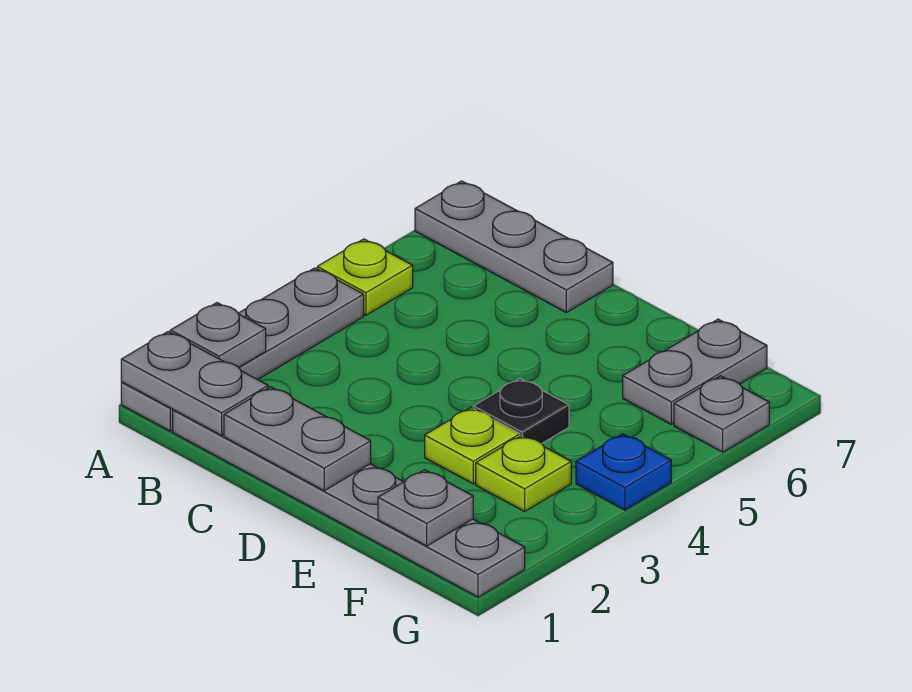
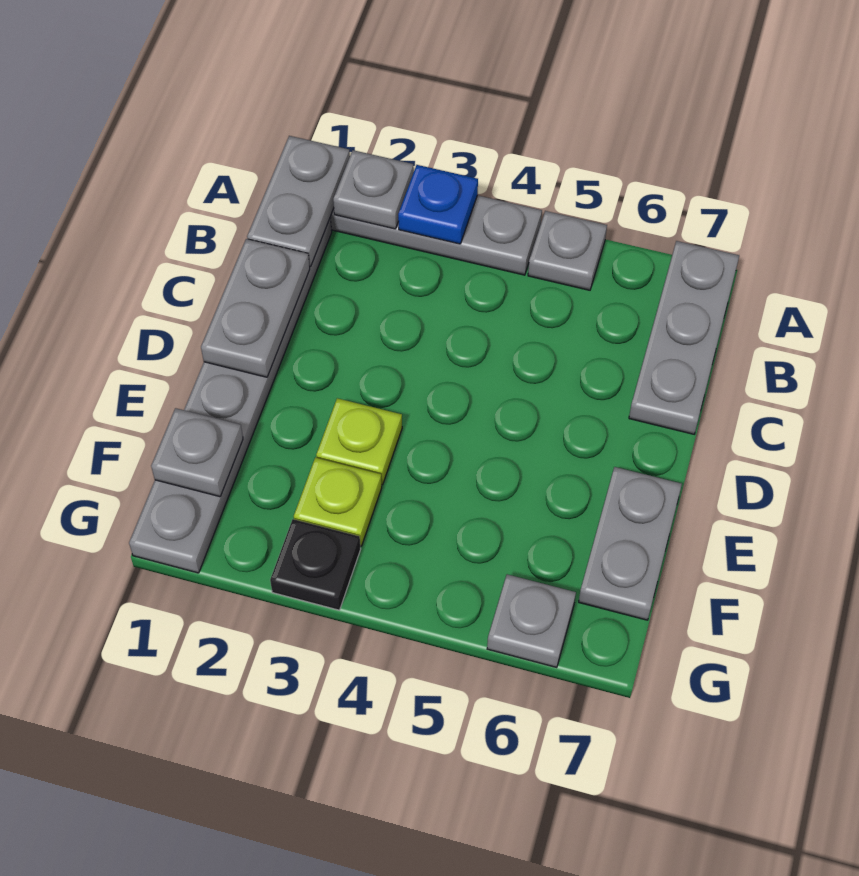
lime 1x1 plate [317,239,413,315] -> grey 1x1 plate [528,211,607,290]
black 1x1 plate [473,379,569,443] -> black 1x1 plate moved to [270,519,361,610]
grey 1x2 plate [623,319,767,424] -> grey 1x2 plate turned to [579,467,682,620]
blue 1x1 plate [576,434,671,510] -> blue 1x1 plate moved to [398,165,478,244]

